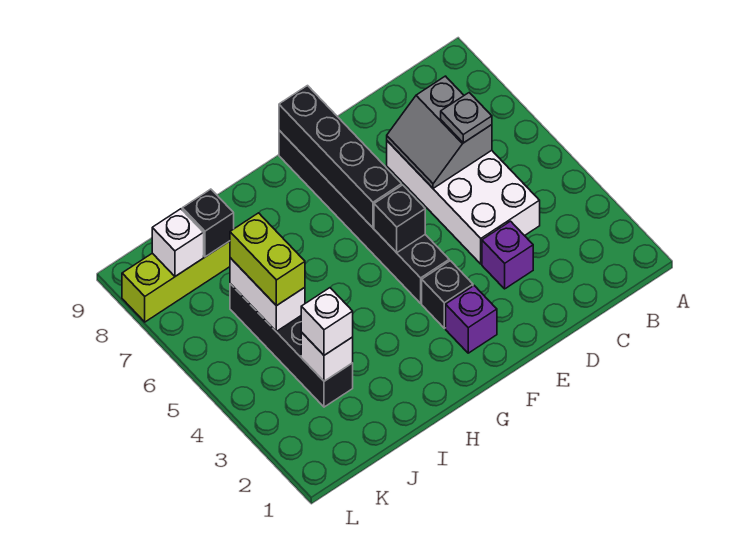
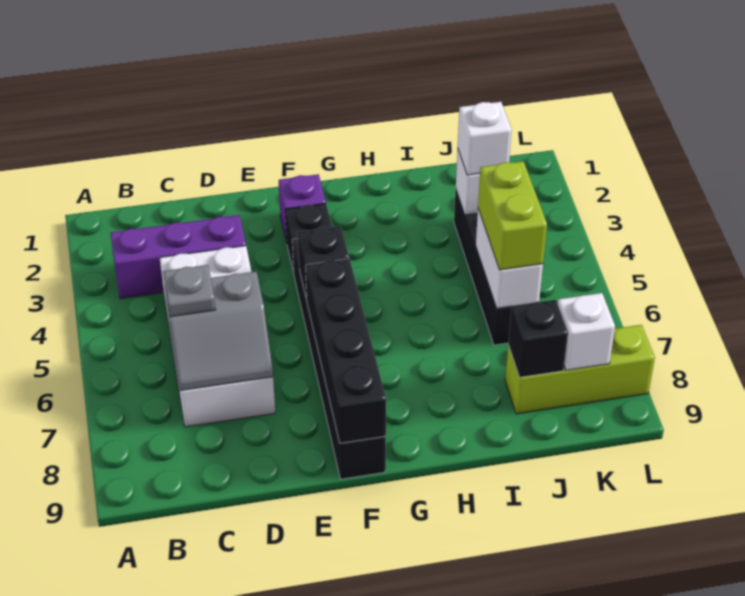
grey 2x2 slope [387,76,492,188] -> grey 2x2 slope turned to [165,272,273,391]
purple 1x1 brick [482,221,533,289] -> purple 1x3 brick [110,215,246,299]

